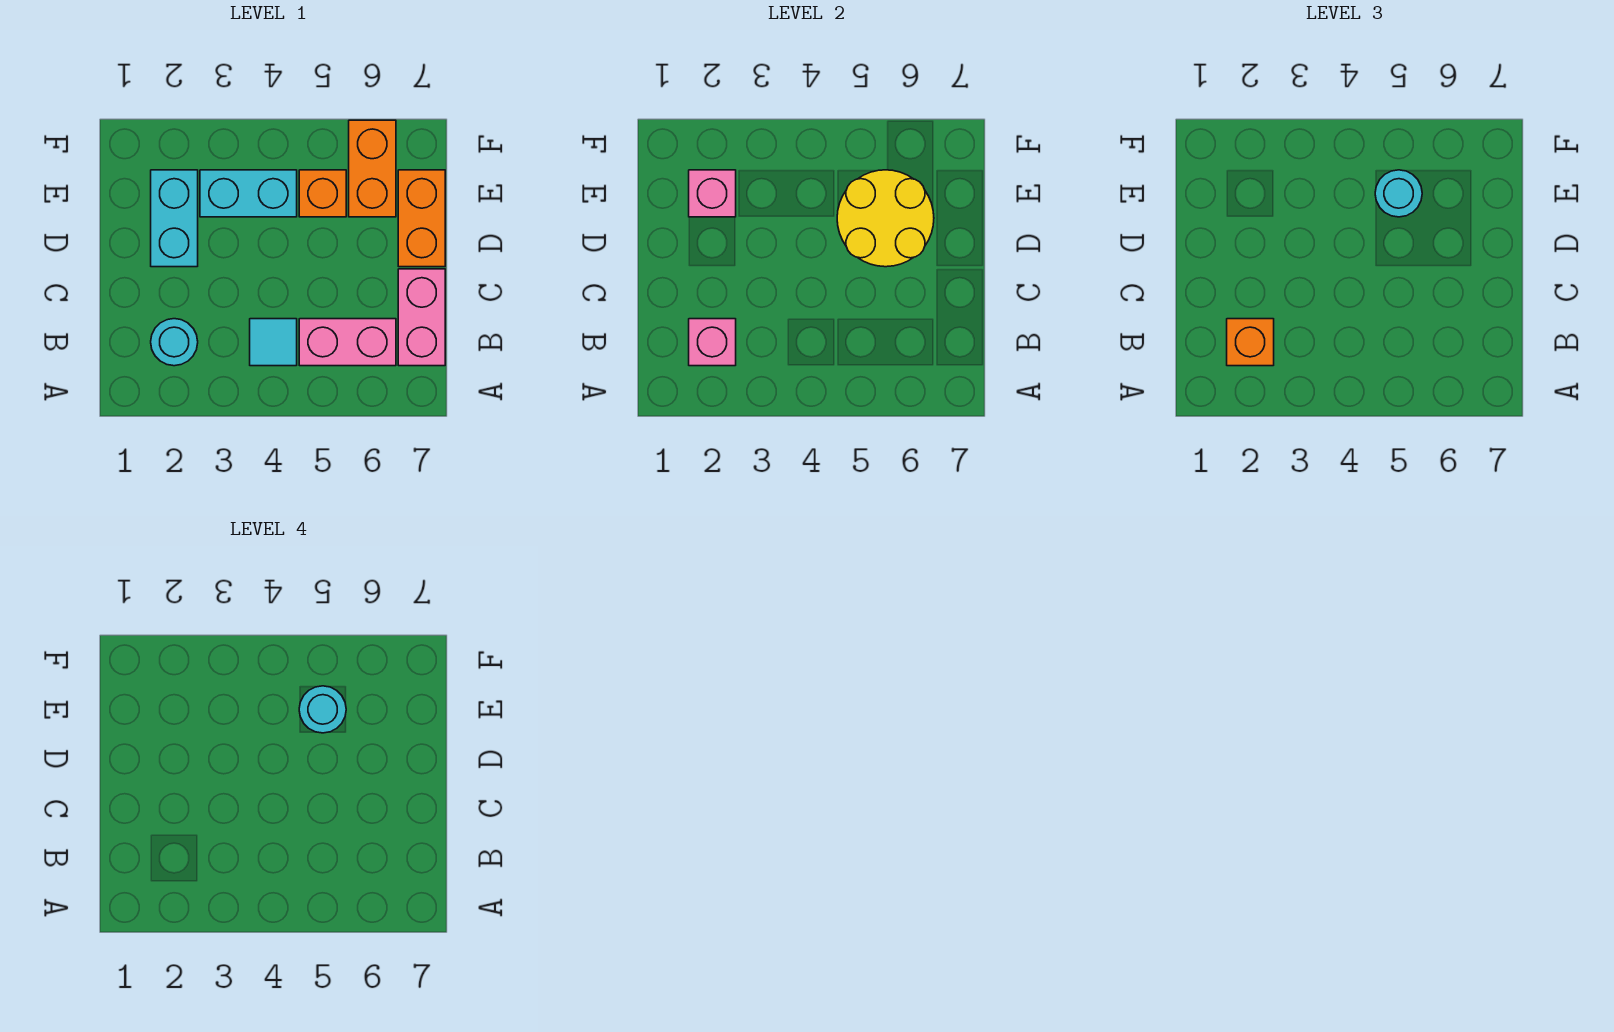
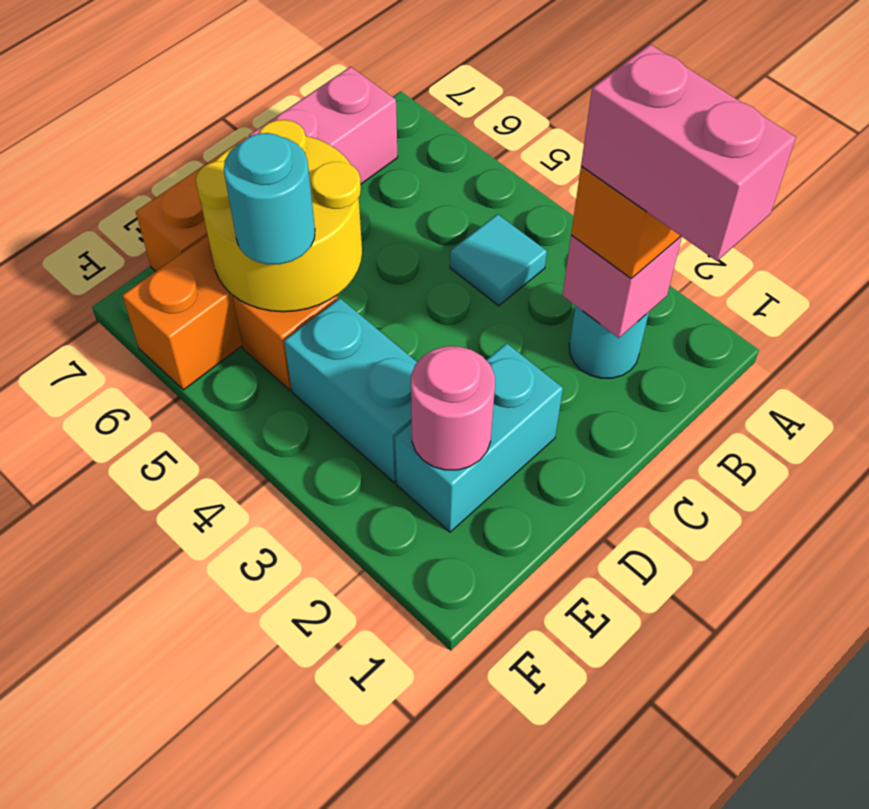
pink 1x2 brick [299,319,396,366] -> pink 1x2 brick moved to [581,44,796,261]
pink 1x1 brick [689,170,736,217] -> pink 1x1 round brick [411,346,495,470]
cyan 1x1 round brick [299,686,346,733] -> none

